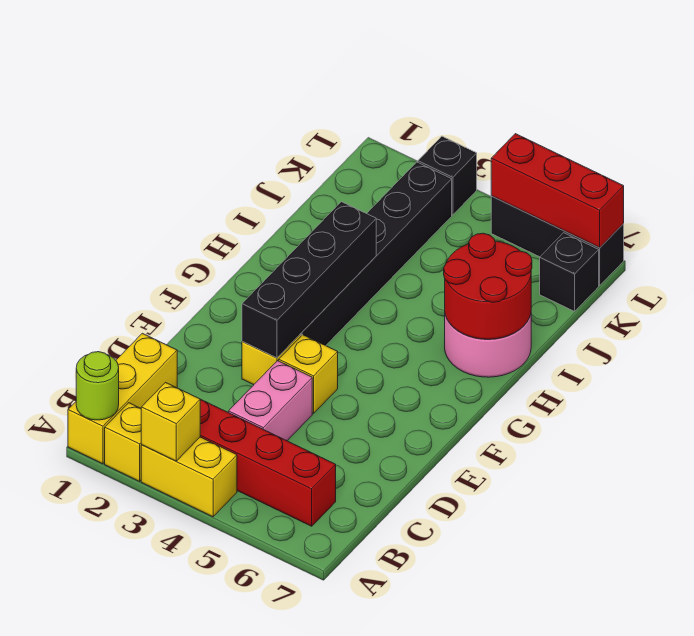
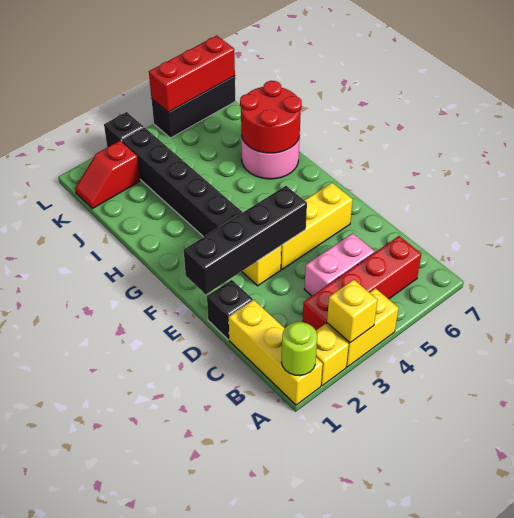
pink 1x2 brick [228,361,312,441] -> pink 1x2 brick turned to [304,233,375,296]
black 1x4 brick [242,202,376,358] -> black 1x4 brick turned to [184,186,307,294]
yellow 1x1 brick [279,335,338,413] -> yellow 1x3 brick [281,183,353,269]
none -> red 1x2 slope [75,141,140,209]
black 1x1 brick [540,233,599,311] -> black 1x1 brick moved to [207,280,253,340]

